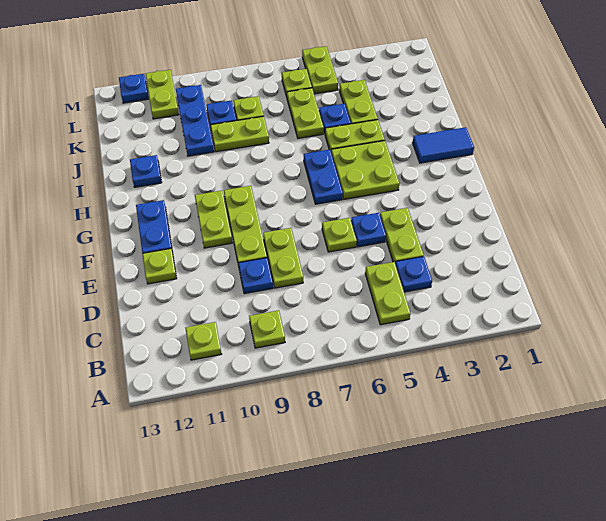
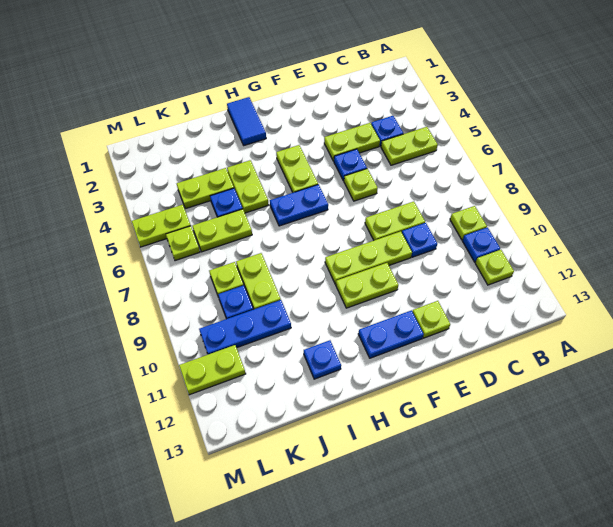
lime 2x2 plate [331,141,399,199] -> lime 1x2 plate [276,145,318,193]
blue 1x1 plate [119,74,148,103] -> blue 1x1 plate moved to [462,227,500,262]

